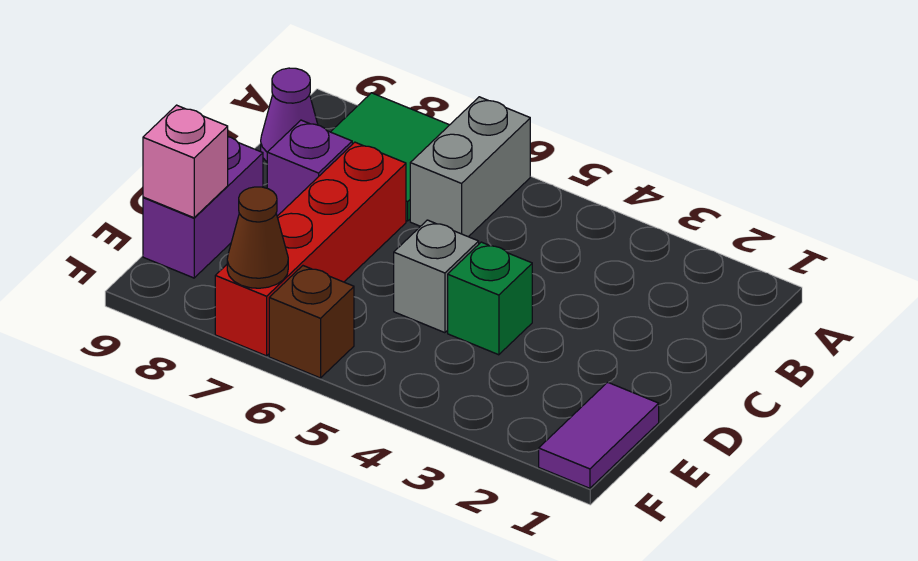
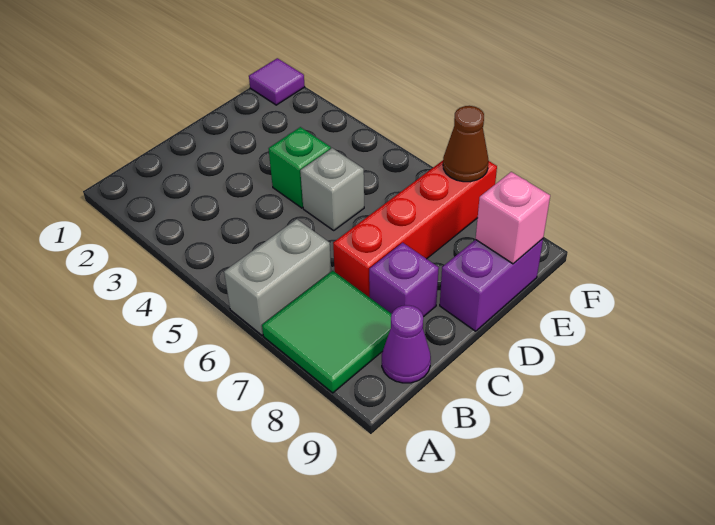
purple 1x2 tile [539,382,659,488] -> purple 1x1 tile [249,58,305,105]
brown 1x1 brick [269,266,354,378] -> none

